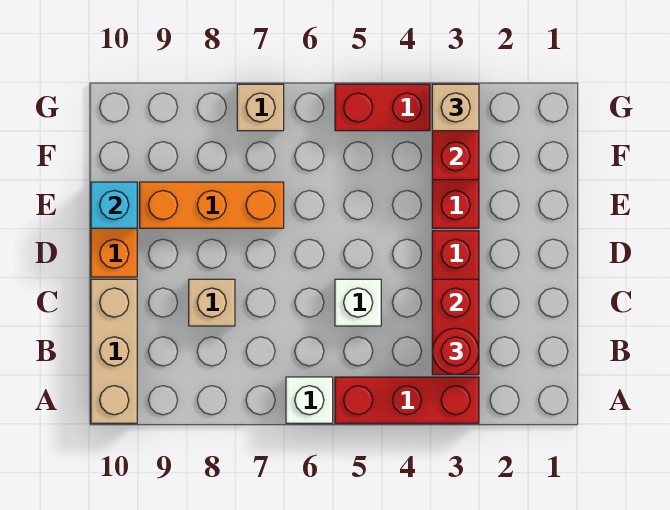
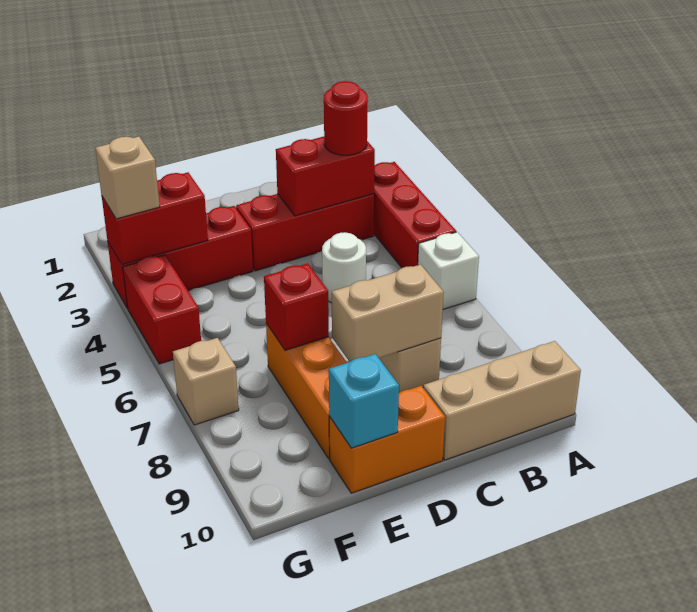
white 1x1 brick [335,279,381,326] -> white 1x1 round brick [322,232,366,303]
none -> tan 1x2 brick [332,264,444,362]
none -> red 1x1 brick [264,263,329,350]

